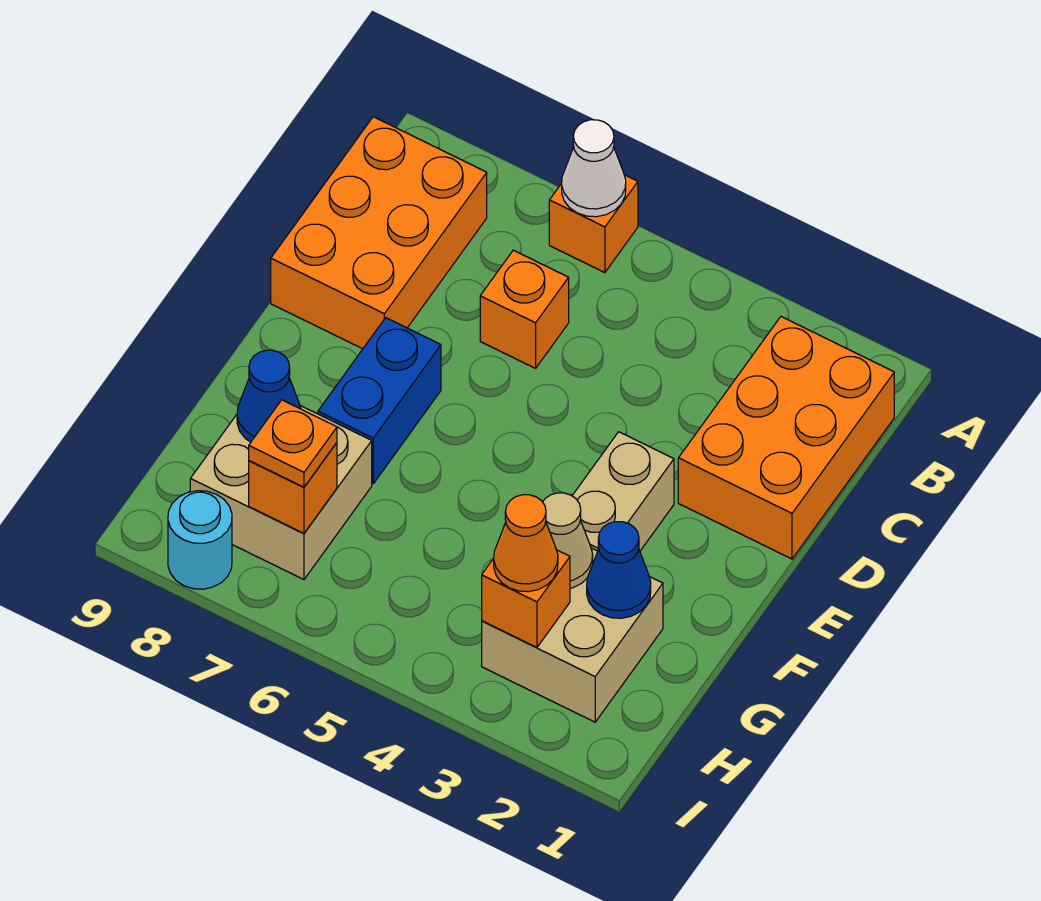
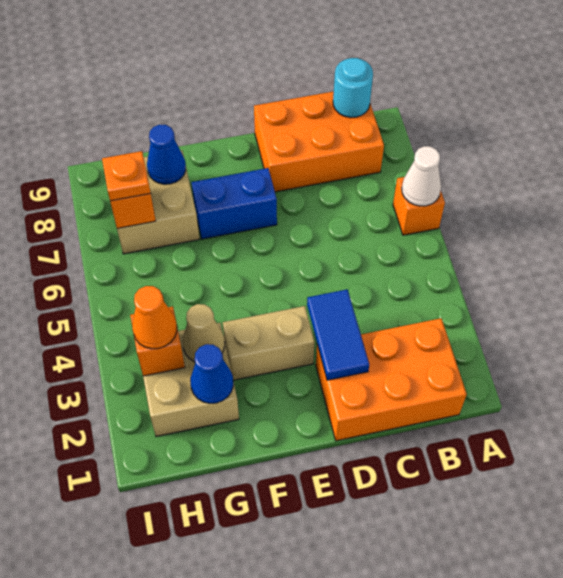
orange 1x1 brick [480,250,569,368] -> none
none -> blue 1x2 tile [307,289,369,380]
cyan 1x1 round brick [168,491,232,589] -> cyan 1x1 round brick moved to [333,58,373,118]

